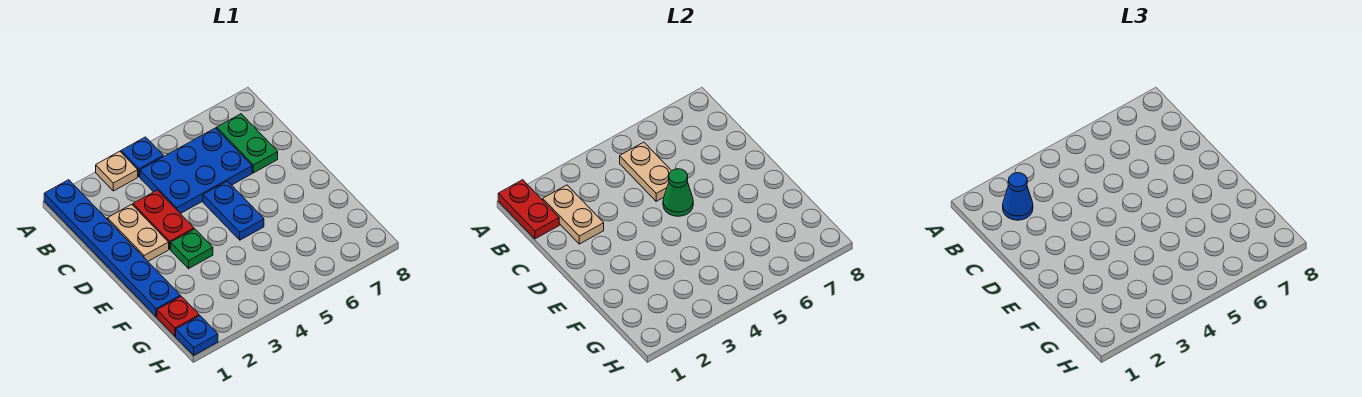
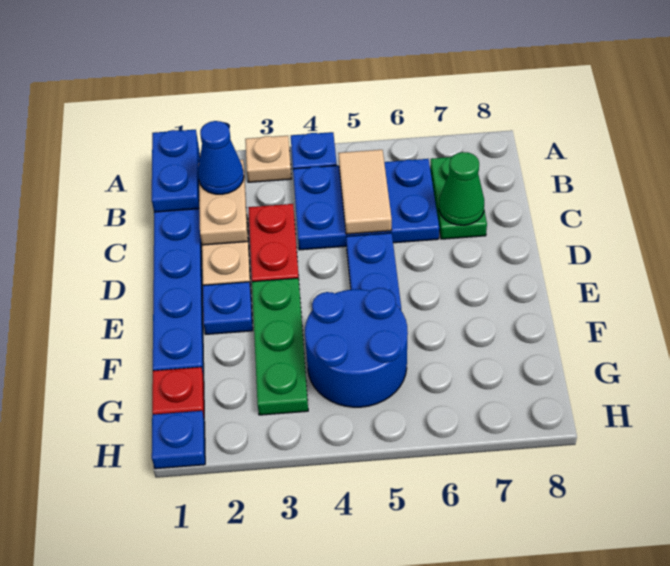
red 1x2 plate [498,180,559,239] -> blue 1x2 plate [152,130,199,212]
tan 1x2 plate [620,142,671,201] -> tan 1x2 tile [338,150,392,234]
green 1x1 cone [663,169,693,216] -> green 1x1 cone moved to [439,152,484,225]
none -> blue 1x1 plate [203,282,253,334]
green 1x1 plate [171,229,213,269] -> green 1x3 plate [252,278,308,415]
none -> blue 2x2 round brick [305,288,408,407]

